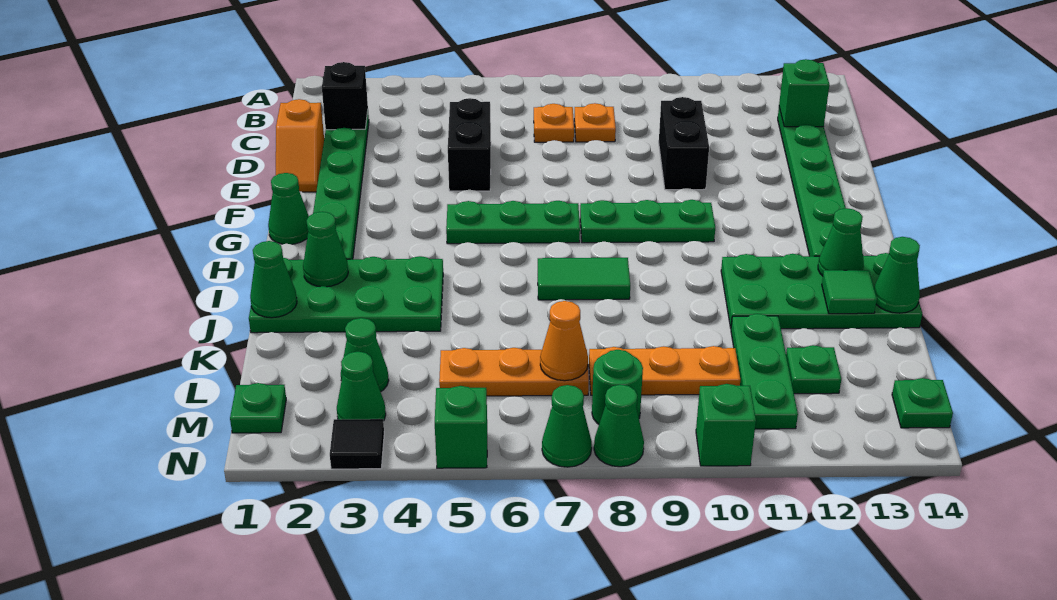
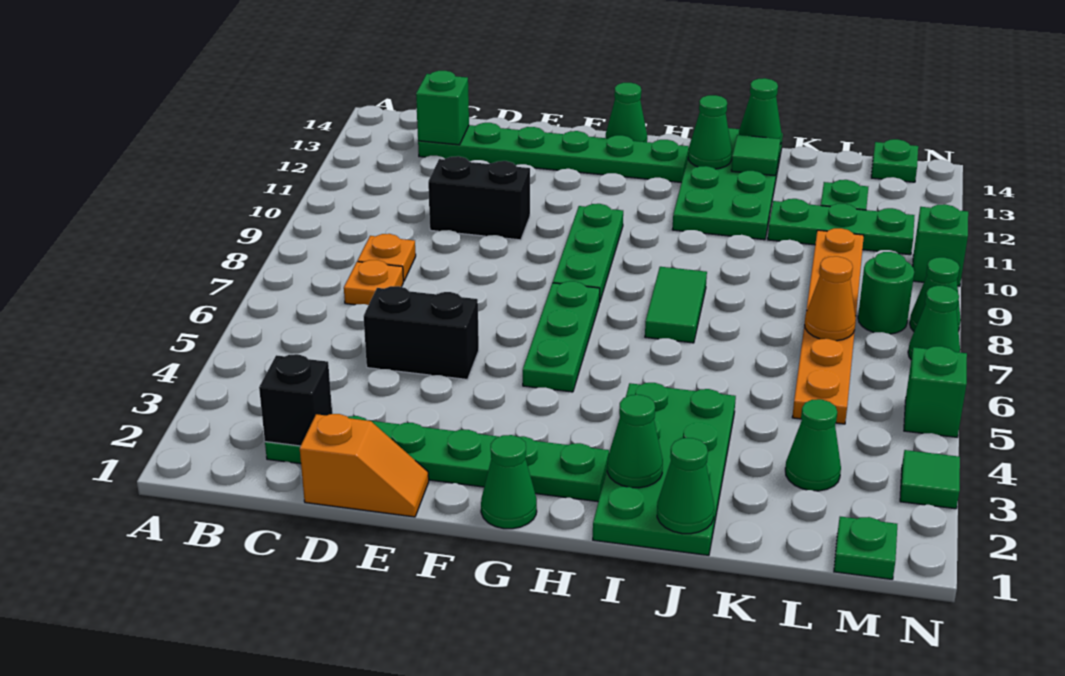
green 1x1 cone [337,352,386,421] -> green 1x1 cone moved to [606,83,647,142]
black 1x1 tile [330,419,384,469] -> green 1x1 tile [900,450,960,509]

